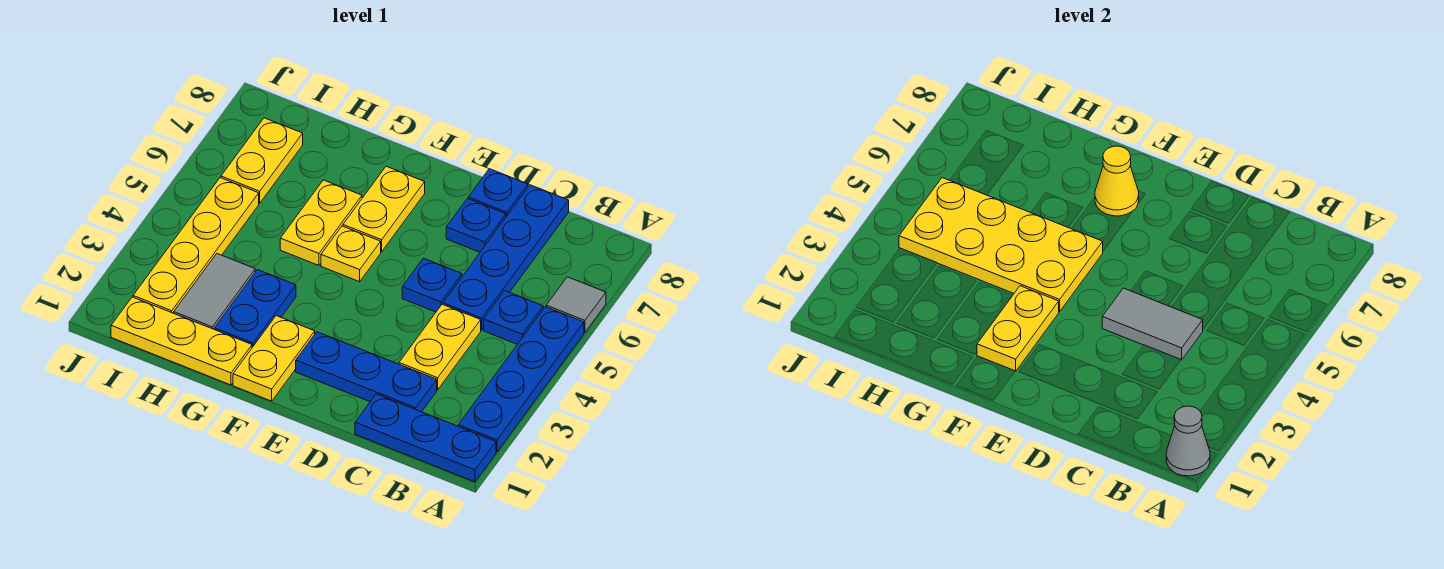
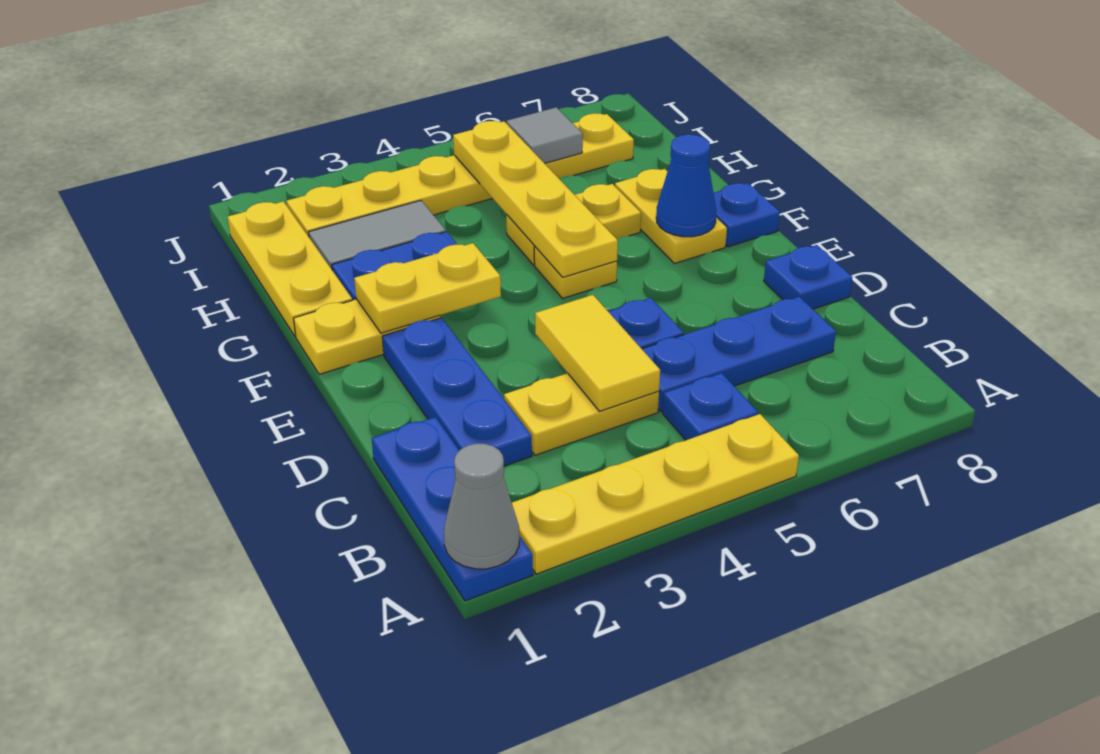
blue 1x4 plate [458,307,584,452] -> yellow 1x4 plate [512,414,799,574]
grey 1x1 tile [546,277,606,333] -> grey 1x1 tile moved to [506,107,583,163]
grey 1x2 tile [1102,288,1203,360] -> yellow 1x2 tile [535,295,660,411]
blue 1x4 plate [443,185,569,330] -> blue 1x3 plate [642,297,836,411]
blue 1x1 plate [446,199,506,252] -> blue 1x1 plate moved to [714,183,780,247]
yellow 2x4 plate [899,178,1103,312] -> yellow 1x4 plate [453,121,618,277]
yellow 1x2 plate [343,166,425,252] -> yellow 1x2 plate turned to [615,169,727,264]
yellow 1x1 cone [1095,146,1139,216] -> blue 1x1 cone [656,134,716,237]

